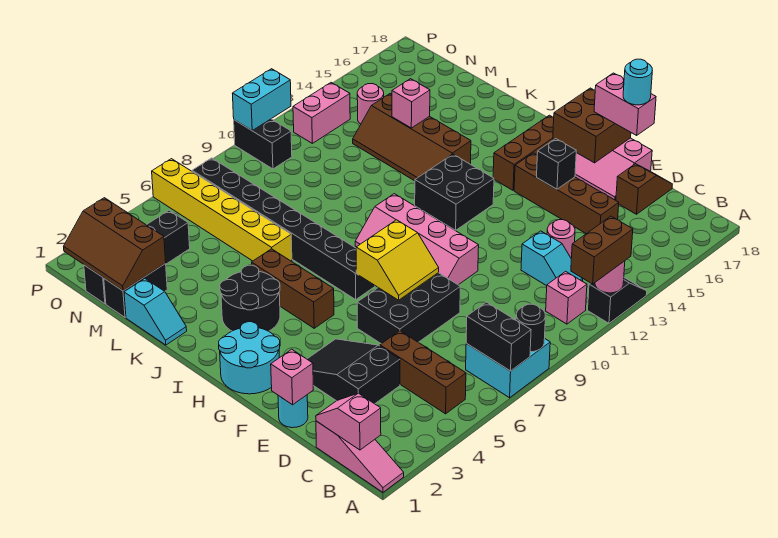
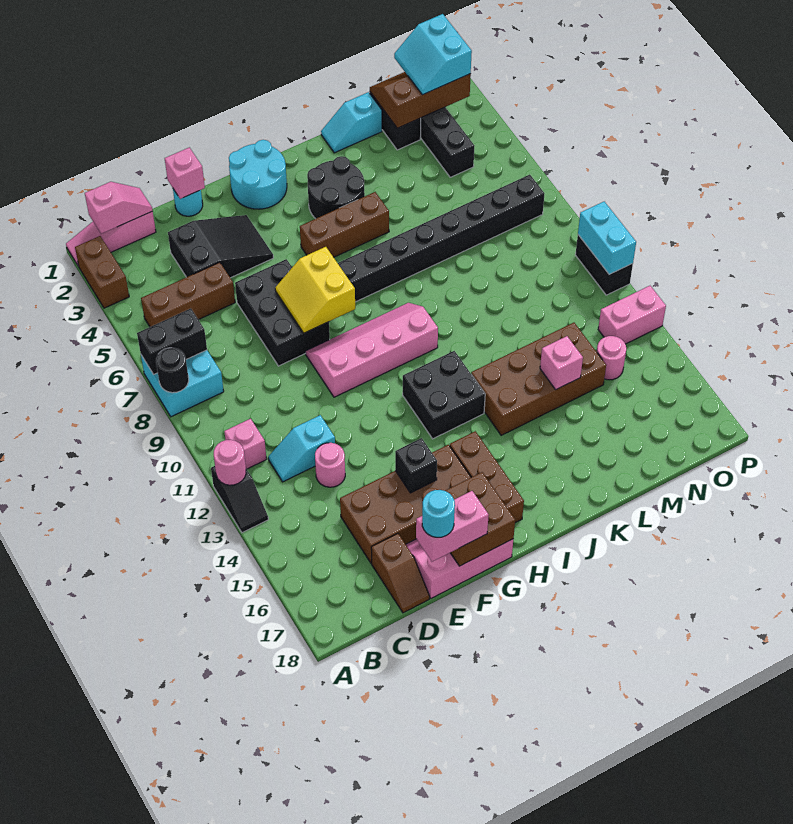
brown 1x2 brick [571,216,633,284] -> brown 1x2 brick moved to [75,236,129,308]
brown 1x4 brick [514,153,619,234] -> brown 2x4 brick [340,445,471,563]
brown 2x4 slope [353,94,471,181] -> brown 2x4 brick [471,323,606,435]
yellow 1x6 brick [152,159,292,261] -> none
none -> cyan 2x2 slope [394,14,472,95]
black 1x2 brick [234,119,292,169] -> black 1x2 brick turned to [575,235,633,295]
pink 1x2 brick [293,83,350,143] -> pink 1x2 brick turned to [598,286,666,344]

